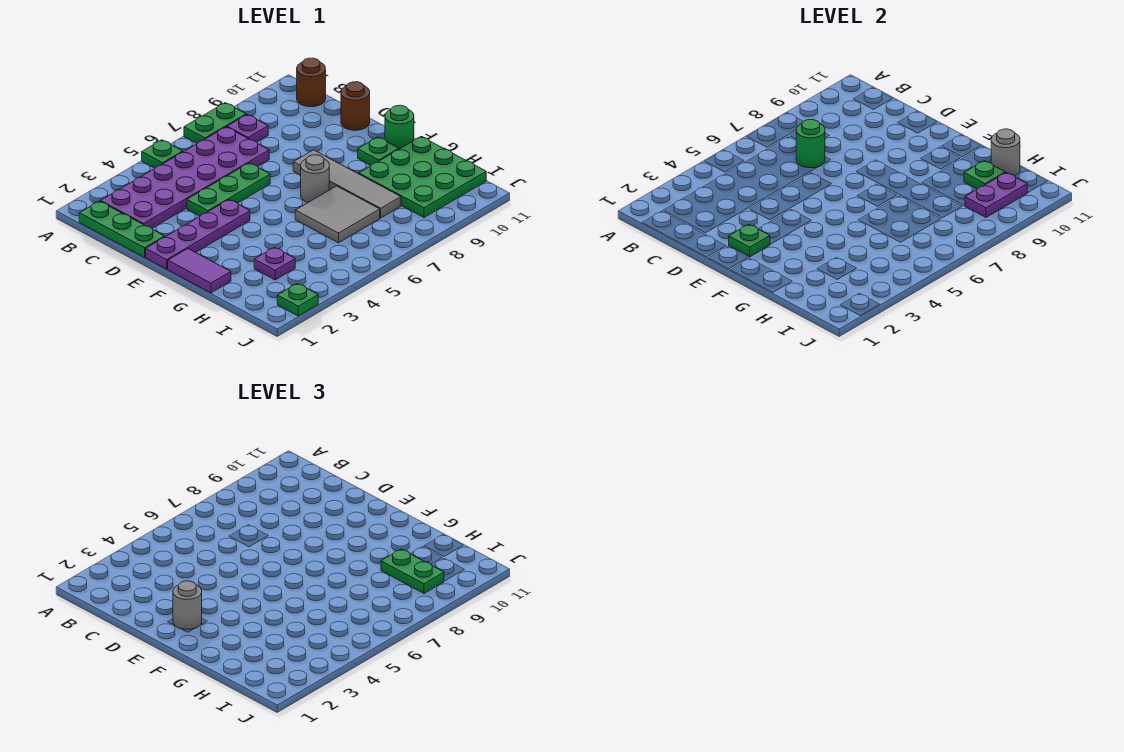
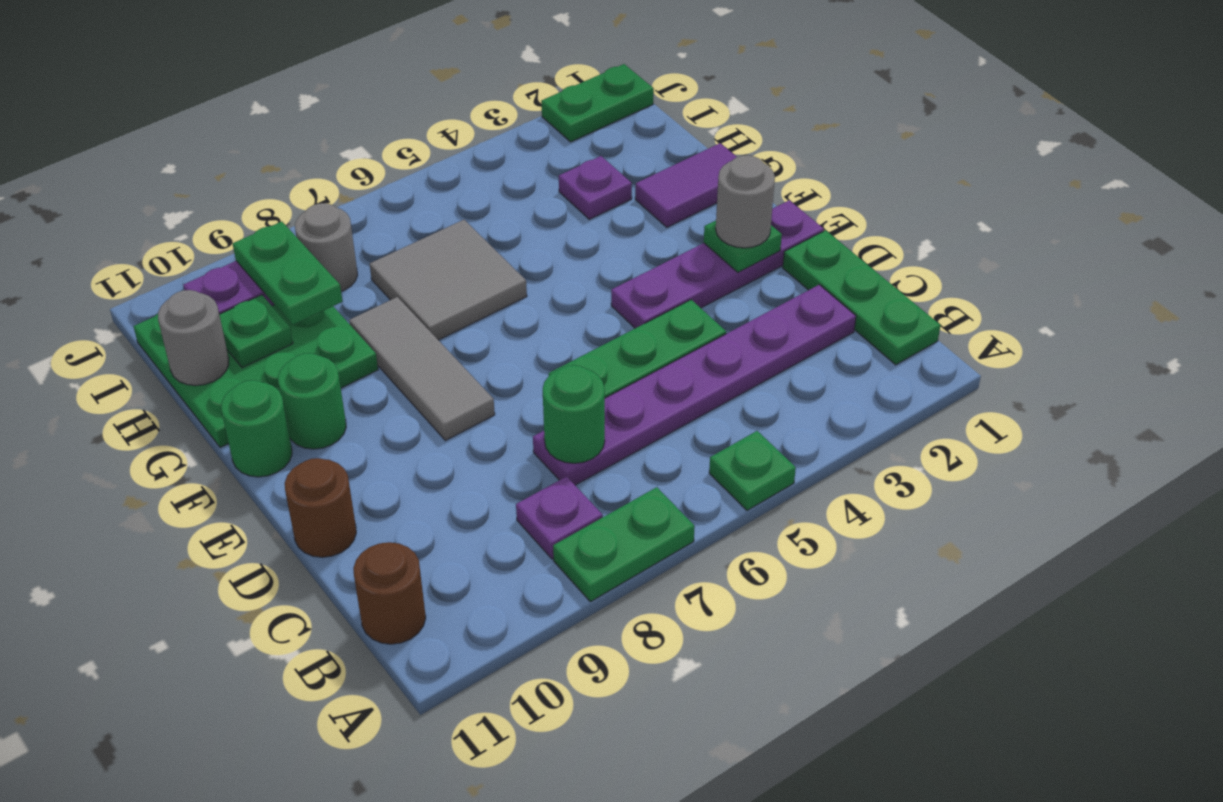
purple 2x6 plate [100,127,269,228] -> purple 1x6 plate [533,285,856,485]
grey 1x4 tile [293,150,401,218] -> grey 1x3 tile [349,297,495,441]
purple 1x2 tile [168,249,231,293] -> purple 1x2 tile turned to [635,143,736,227]
grey 1x1 round brick [301,155,329,202] -> grey 1x1 round brick moved to [295,203,357,291]
green 1x1 plate [358,137,399,165] -> green 1x1 round brick [278,353,346,449]
green 1x1 plate [277,283,318,316] -> green 1x2 plate [541,64,654,142]

